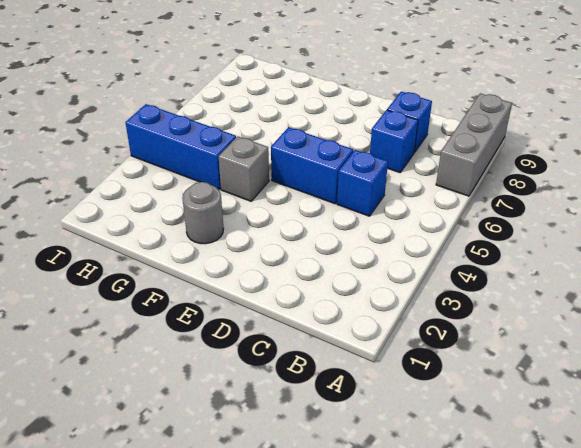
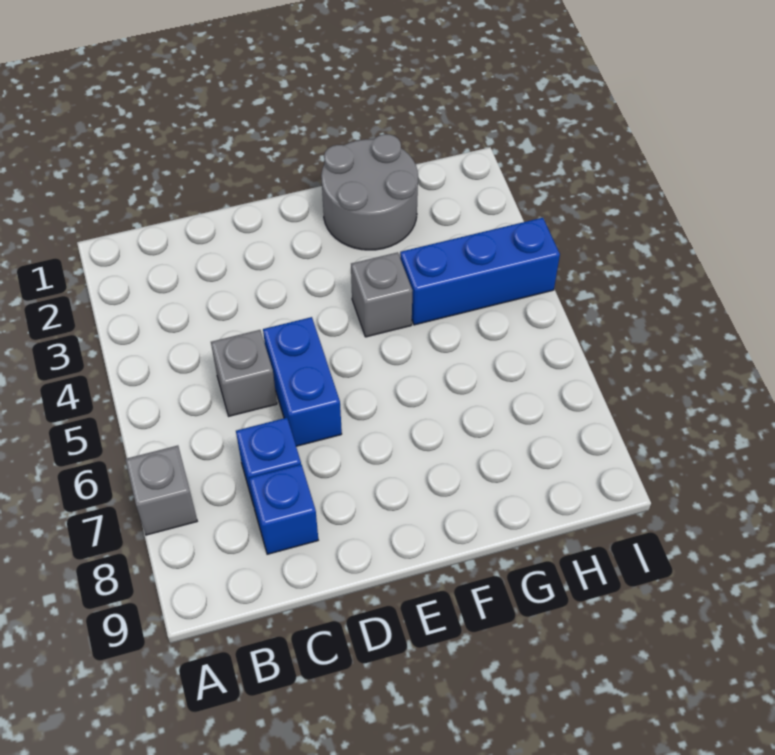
grey 1x3 brick [436,93,512,196] -> grey 1x1 brick [126,446,197,535]
blue 1x1 brick [337,150,388,216] -> grey 1x1 brick [211,330,277,416]
blue 1x2 brick [271,127,353,204] -> blue 1x2 brick turned to [263,317,342,446]
grey 1x1 round brick [183,182,224,244] -> grey 2x2 round brick [321,134,418,250]

